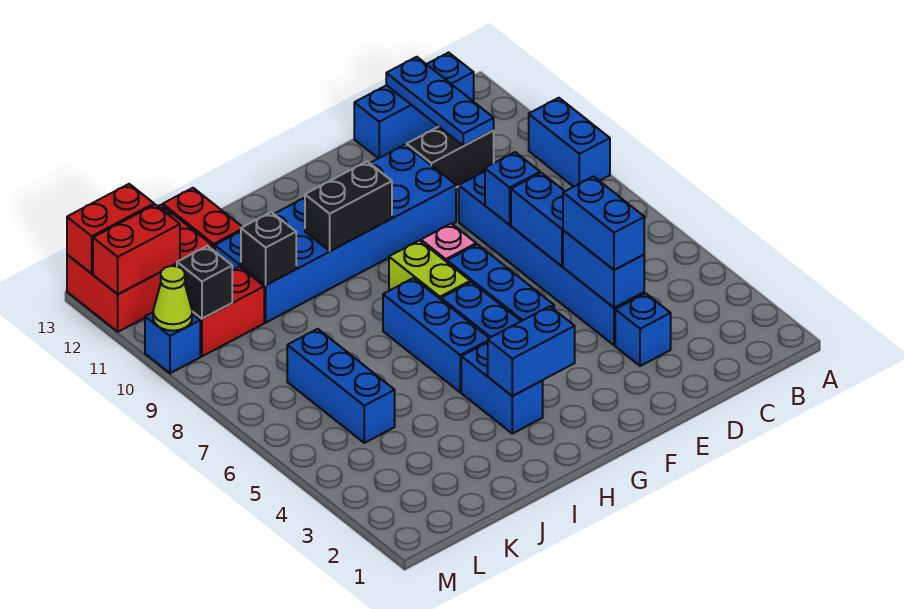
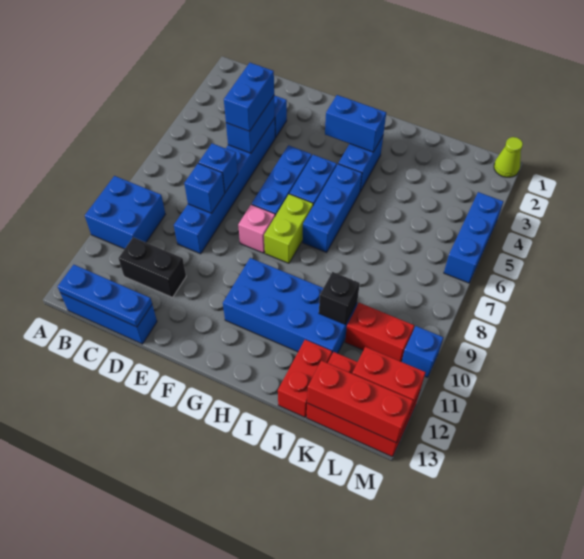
blue 1x2 brick [529,98,610,187] -> blue 2x2 brick [85,176,166,249]
blue 1x3 plate [386,57,494,146] -> blue 1x3 plate turned to [58,265,152,327]
blue 1x2 brick [511,173,565,266] -> blue 1x1 brick [199,143,238,193]
blue 2x6 brick [215,145,456,322] -> blue 2x4 brick [223,258,357,353]
black 1x2 brick [305,161,392,251] -> none
blue 1x3 brick [287,329,395,443] -> blue 1x3 brick moved to [444,192,503,283]
black 1x1 brick [177,246,232,319] -> none
red 1x2 brick [67,184,154,274] -> red 1x3 brick [307,361,413,443]
lime 1x1 cone [153,266,192,331] -> lime 1x1 cone moved to [494,137,523,177]

